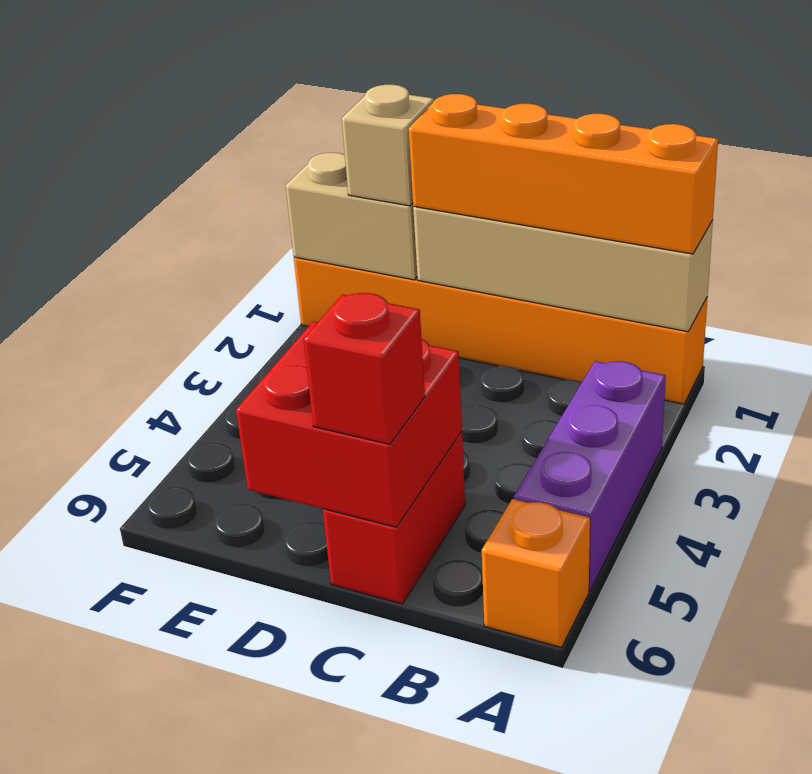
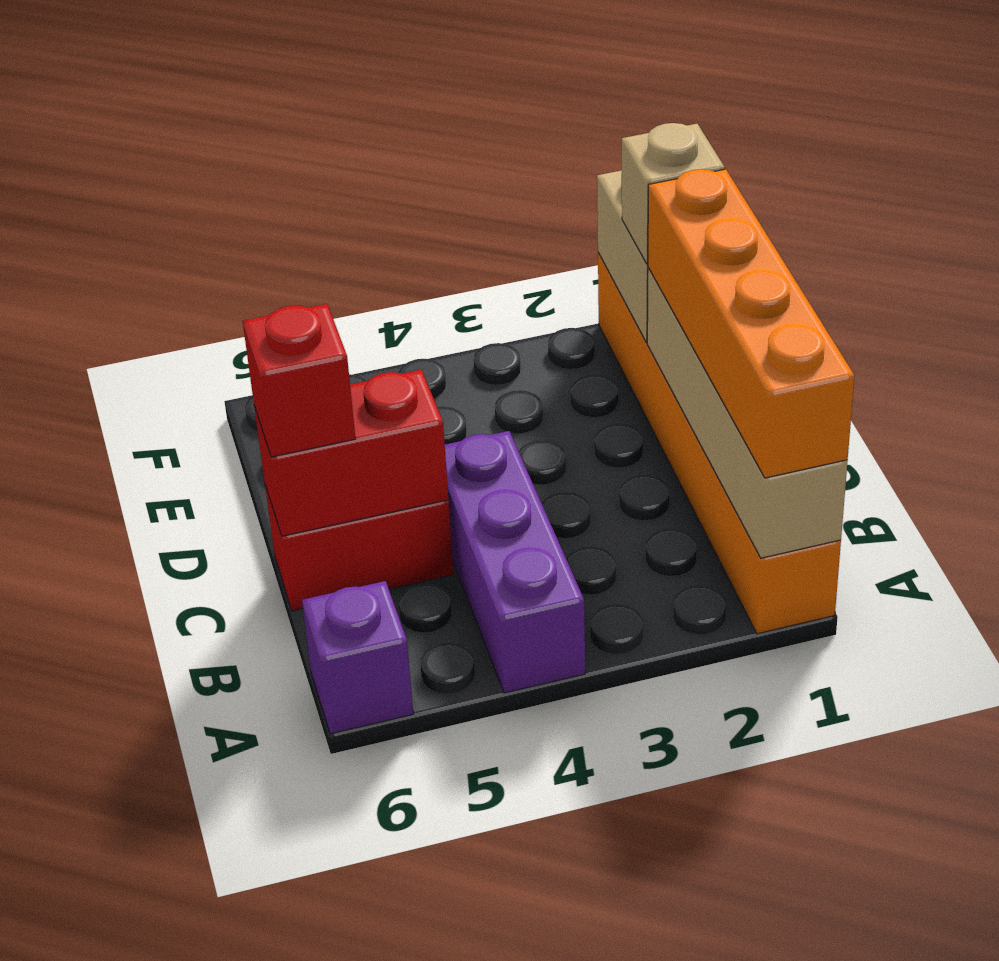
purple 1x3 brick [514,361,666,591] -> purple 1x3 brick turned to [445,431,585,693]
orange 1x1 brick [482,499,590,647] -> purple 1x1 brick [302,581,413,734]
red 2x2 brick [236,321,462,527] -> red 1x2 brick [254,370,448,536]

